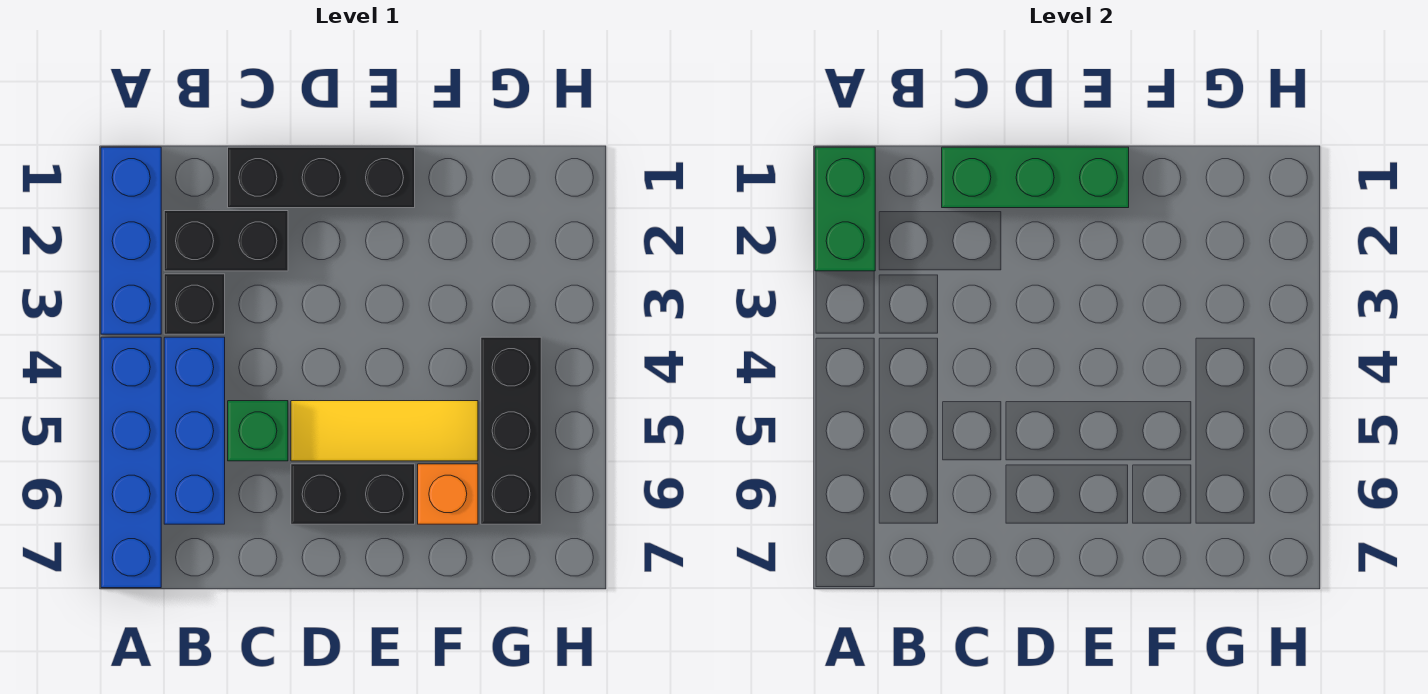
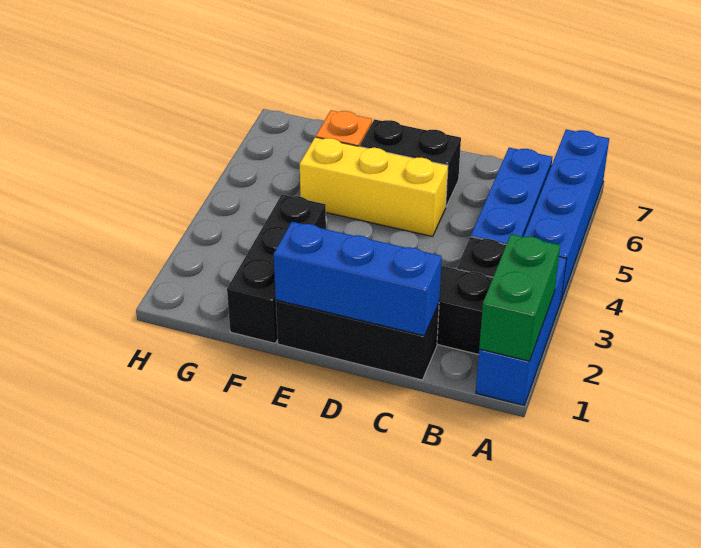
green 1x3 brick [942,147,1129,208] -> blue 1x3 brick [274,222,442,336]
green 1x1 brick [228,401,288,461] -> none
yellow 1x3 tile [291,401,478,461] -> yellow 1x3 brick [300,137,448,236]
black 1x3 brick [481,337,541,524] -> black 1x3 brick moved to [227,194,326,343]

